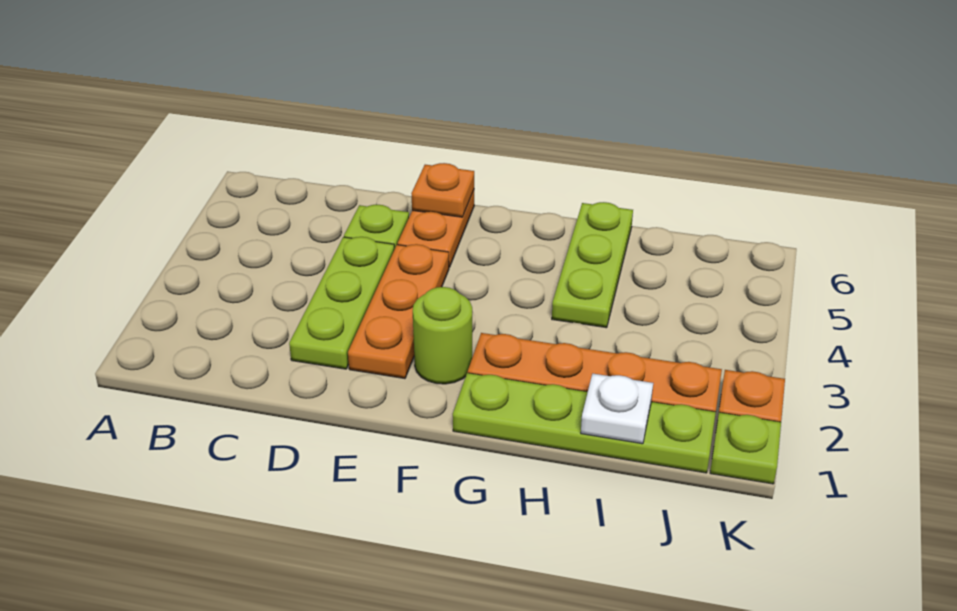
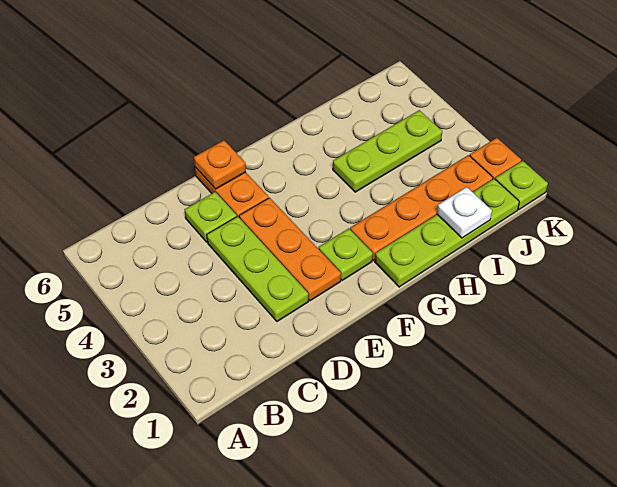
lime 1x1 round brick [413,287,472,384] -> lime 1x1 plate [319,229,373,281]
lime 1x3 plate [552,202,633,328] -> lime 1x3 plate turned to [333,110,442,192]

